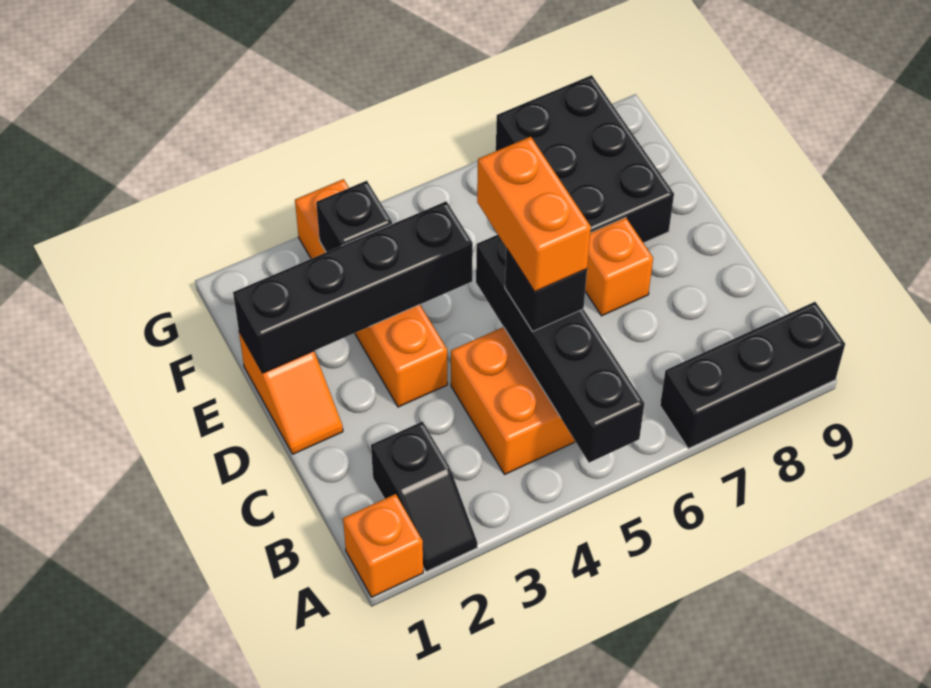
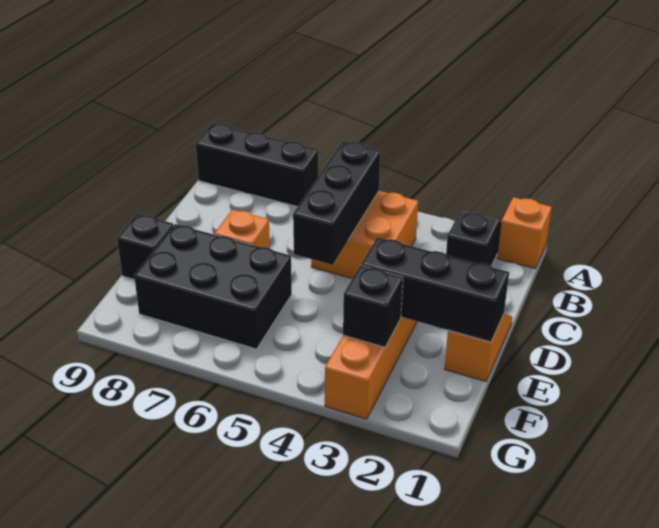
black 1x4 brick [476,235,644,463] -> black 1x3 brick [293,141,381,265]
black 1x1 brick [505,248,587,332] -> black 1x1 brick moved to [117,214,173,280]
orange 1x2 brick [477,137,591,291] -> none
black 1x4 brick [233,202,473,373] -> black 1x3 brick [361,237,509,342]
black 2x3 brick [496,75,674,243] -> black 2x3 brick turned to [134,224,292,349]

